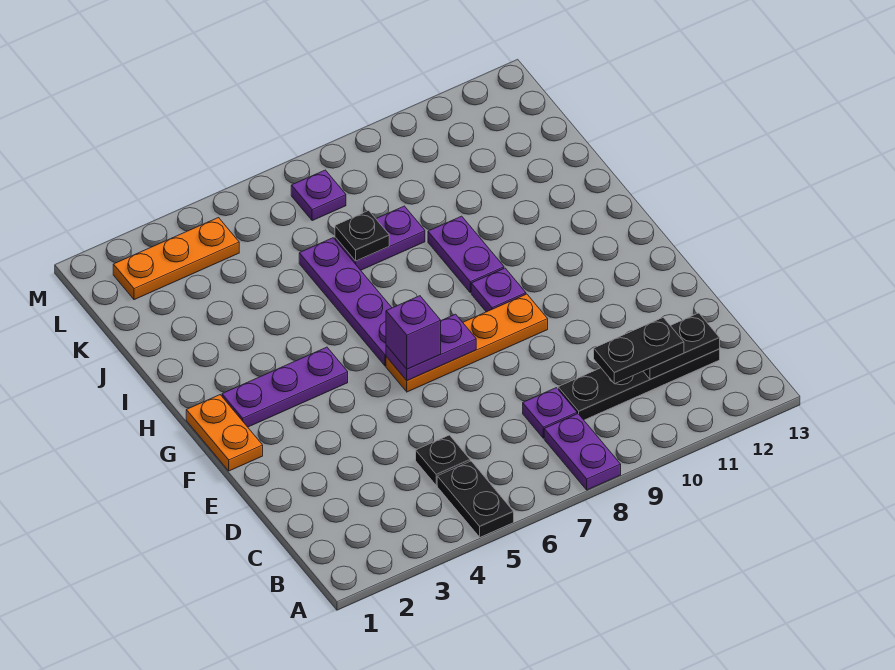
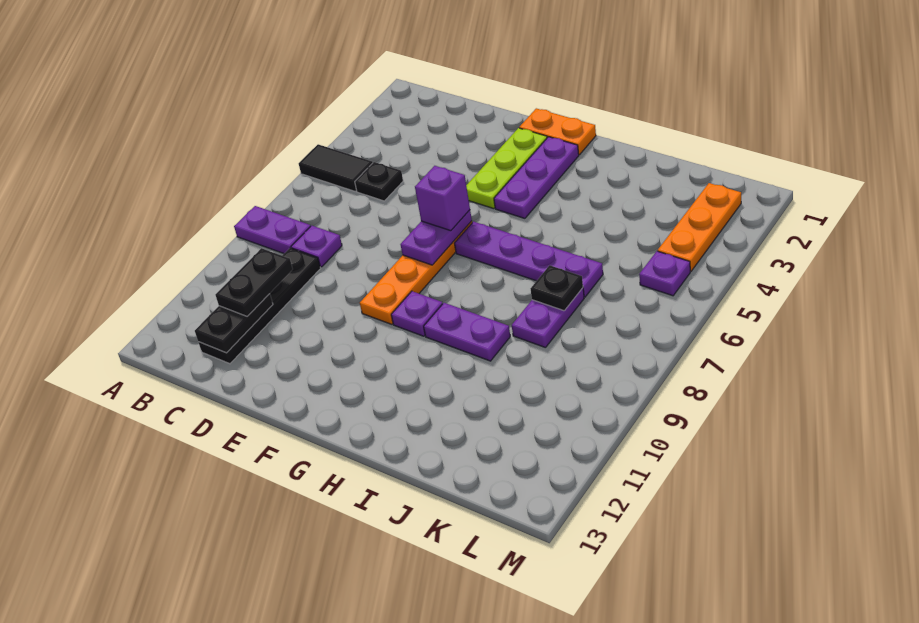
black 1x2 plate [437,461,514,537] -> black 1x2 tile [299,144,373,191]
none -> lime 1x3 plate [466,128,547,209]
purple 1x1 plate [291,170,346,221] -> purple 1x1 plate moved to [639,251,690,296]

